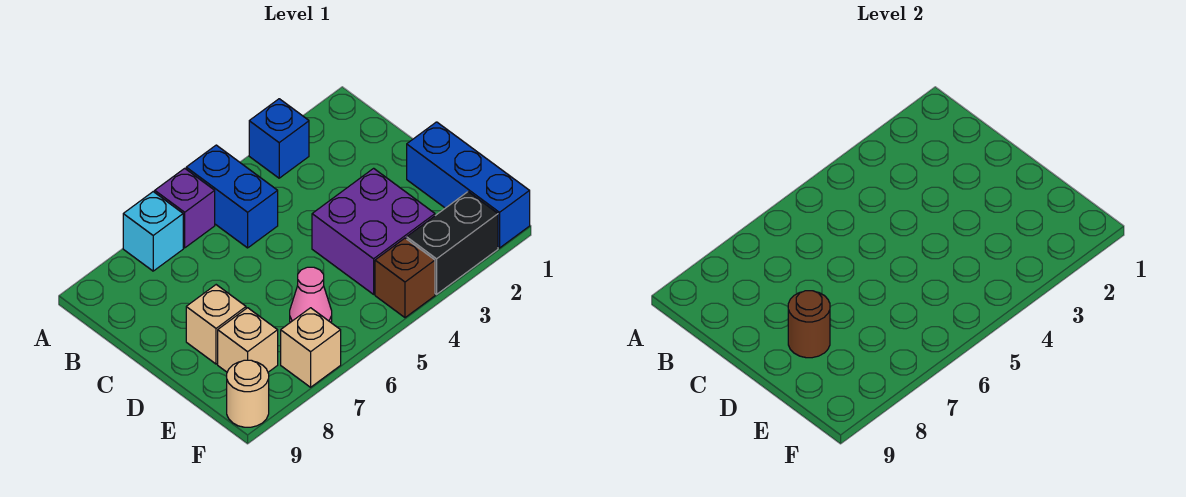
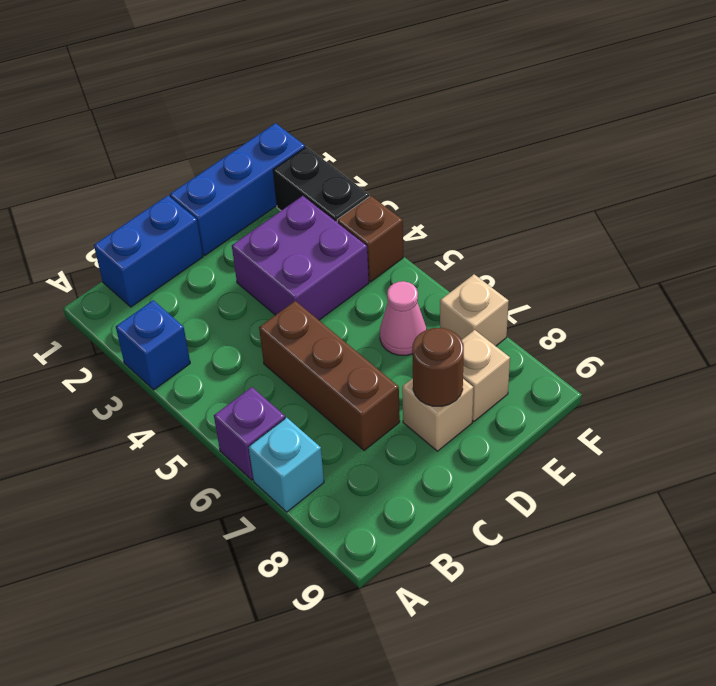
blue 1x2 brick [186,145,278,248] -> blue 1x2 brick moved to [94,196,203,307]
none -> brown 1x3 brick [259,301,400,451]
tan 1x1 round brick [227,360,269,427] -> none

